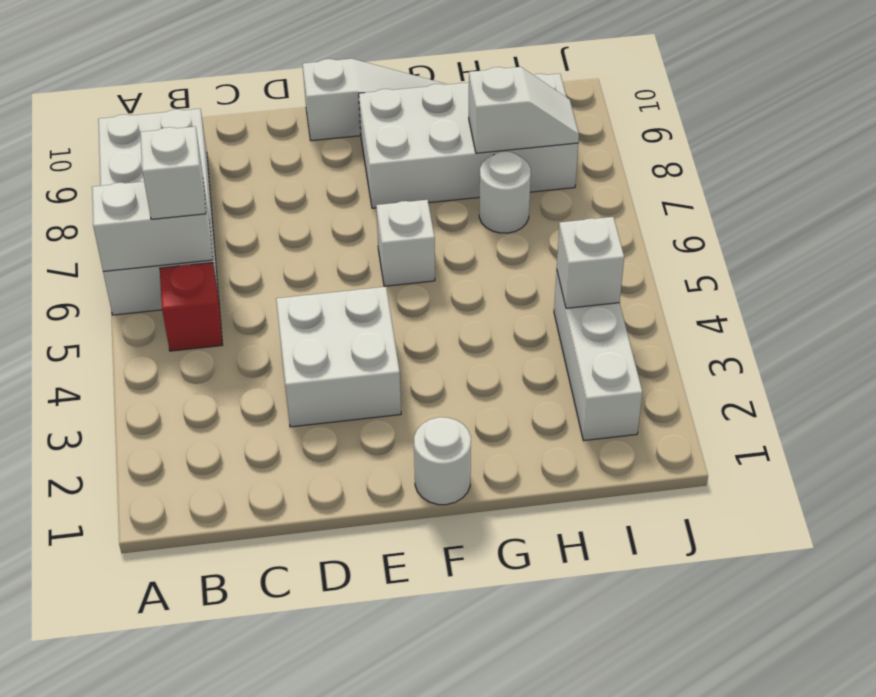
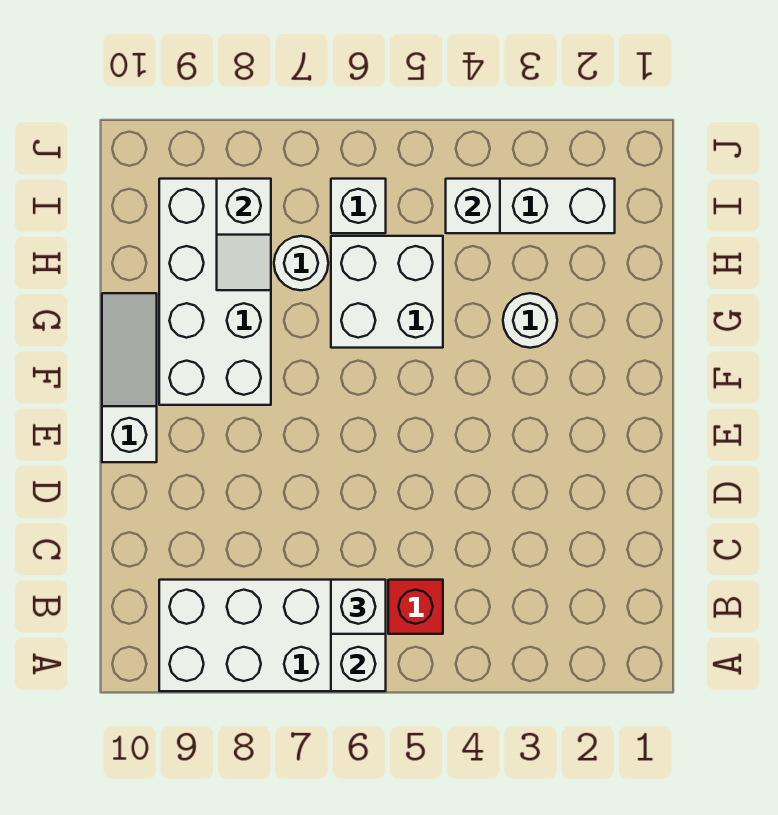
white 2x2 brick [276,287,401,427] -> white 2x2 brick moved to [331,236,443,348]
white 1x1 round brick [414,417,471,505] -> white 1x1 round brick moved to [503,293,557,348]
white 1x1 brick [376,200,435,286] -> white 1x1 brick moved to [331,179,386,233]
white 1x2 slope [469,67,579,153] -> white 1x2 slope turned to [217,179,271,290]

